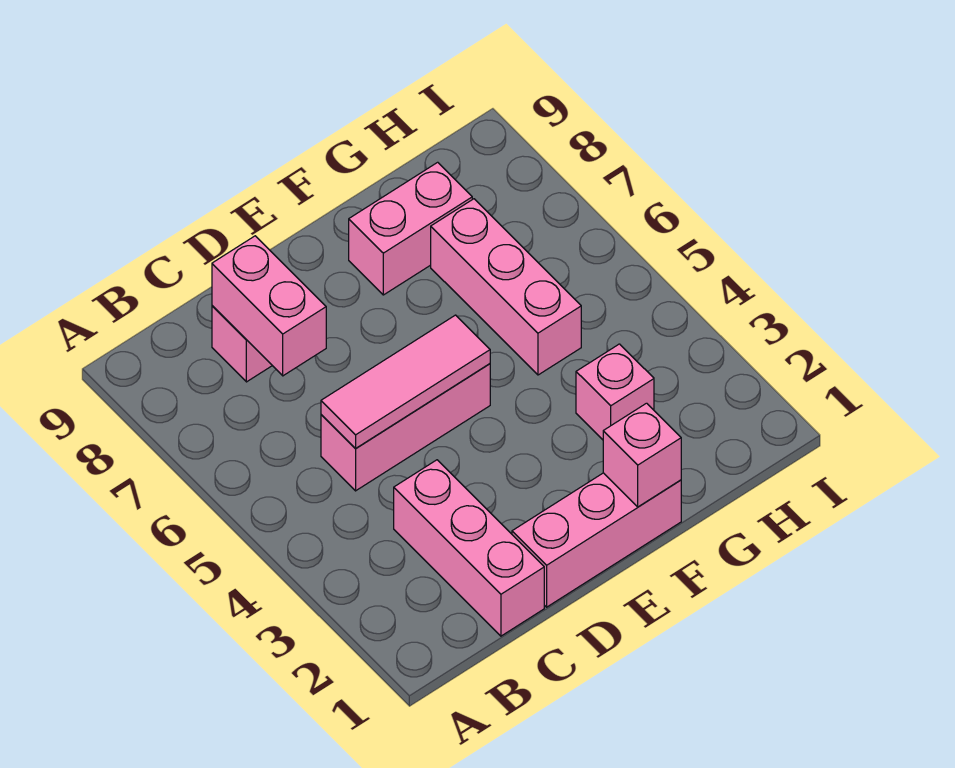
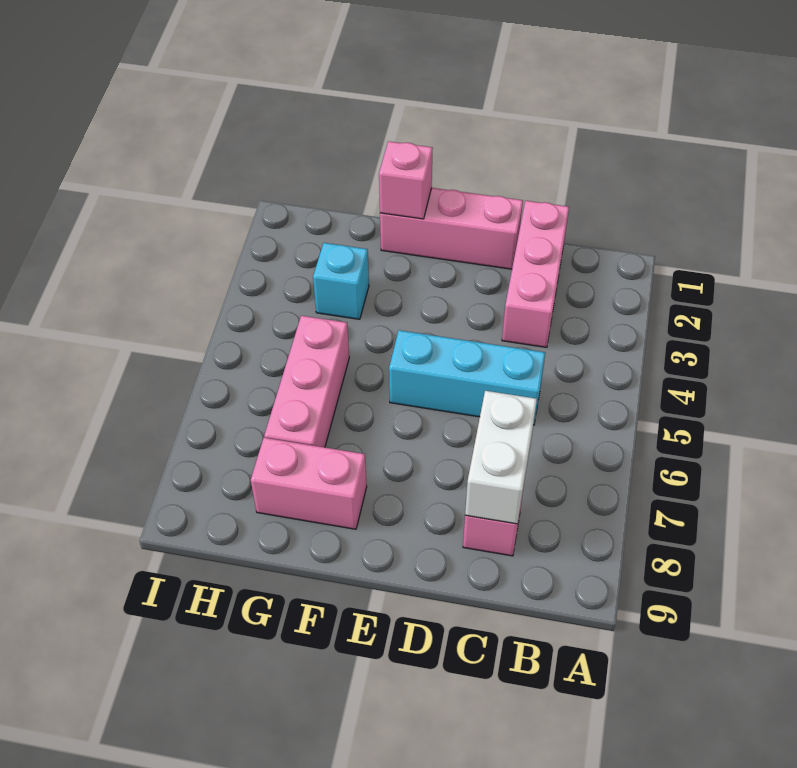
pink 1x3 brick [321,364,490,491] -> cyan 1x3 brick [389,330,545,425]
pink 1x3 tile [321,315,490,449] -> none
pink 1x2 brick [212,236,326,376] -> white 1x2 brick [465,391,537,524]
pink 1x1 brick [576,344,654,440] -> cyan 1x1 brick [313,243,369,319]

